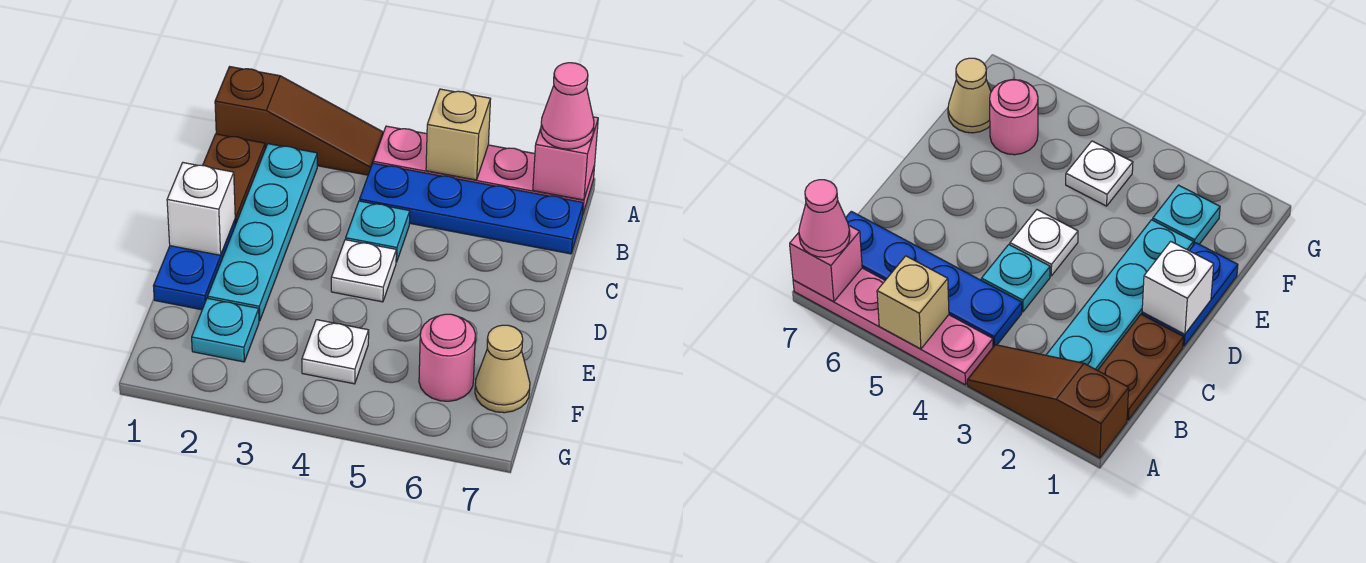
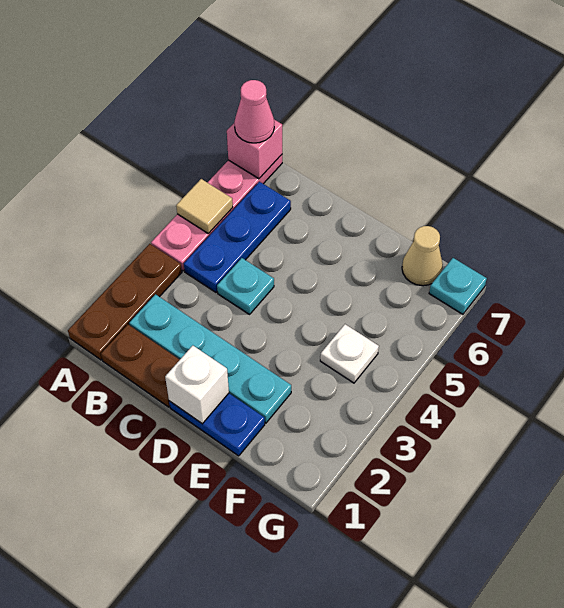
brown 1x3 slope [215,67,383,175] -> brown 1x3 plate [68,244,182,360]
tan 1x1 brick [426,89,491,180] -> tan 1x1 tile [176,179,233,234]
blue 1x4 plate [360,163,583,254] -> blue 1x3 plate [184,182,291,292]
white 1x1 plate [331,240,396,302] -> none
cyan 1x1 plate [192,298,259,362] -> cyan 1x1 plate moved to [429,258,487,314]
pink 1x1 round brick [419,314,475,401] -> none

